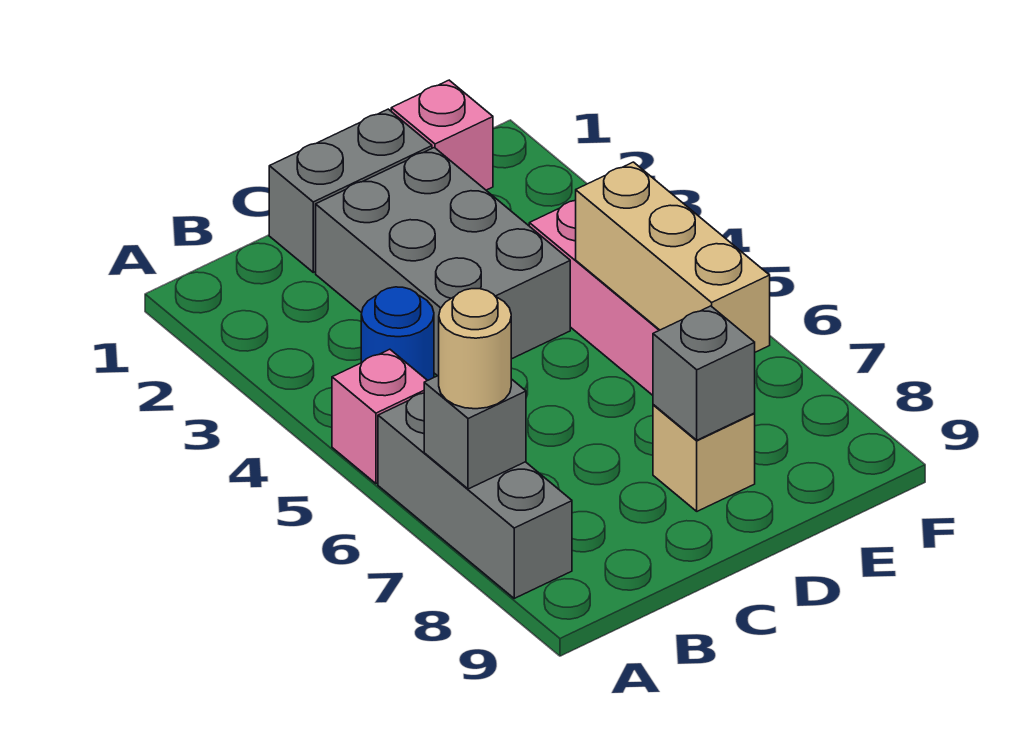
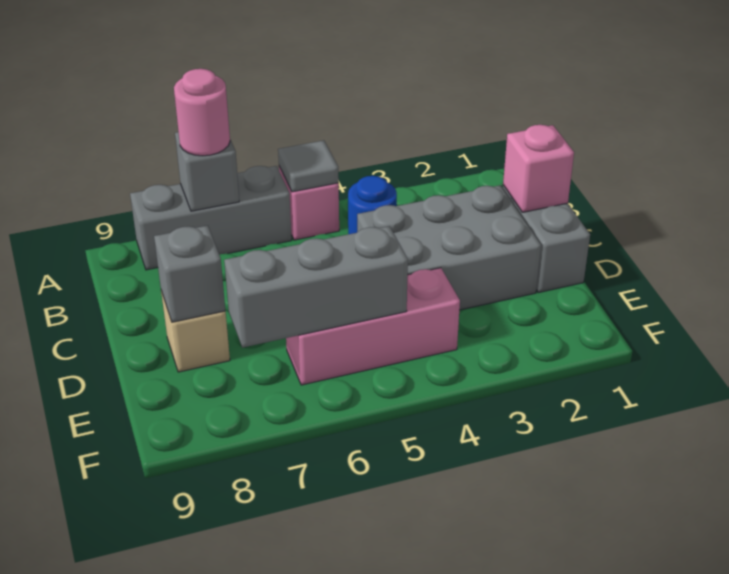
none -> grey 1x1 tile [278,140,339,192]
tan 1x1 round brick [439,289,511,409] -> pink 1x1 round brick [174,69,230,156]
pink 1x1 brick [391,80,493,190] -> pink 1x1 brick moved to [503,125,574,212]
tan 1x3 brick [576,162,770,352] -> grey 1x3 brick [224,226,408,348]

